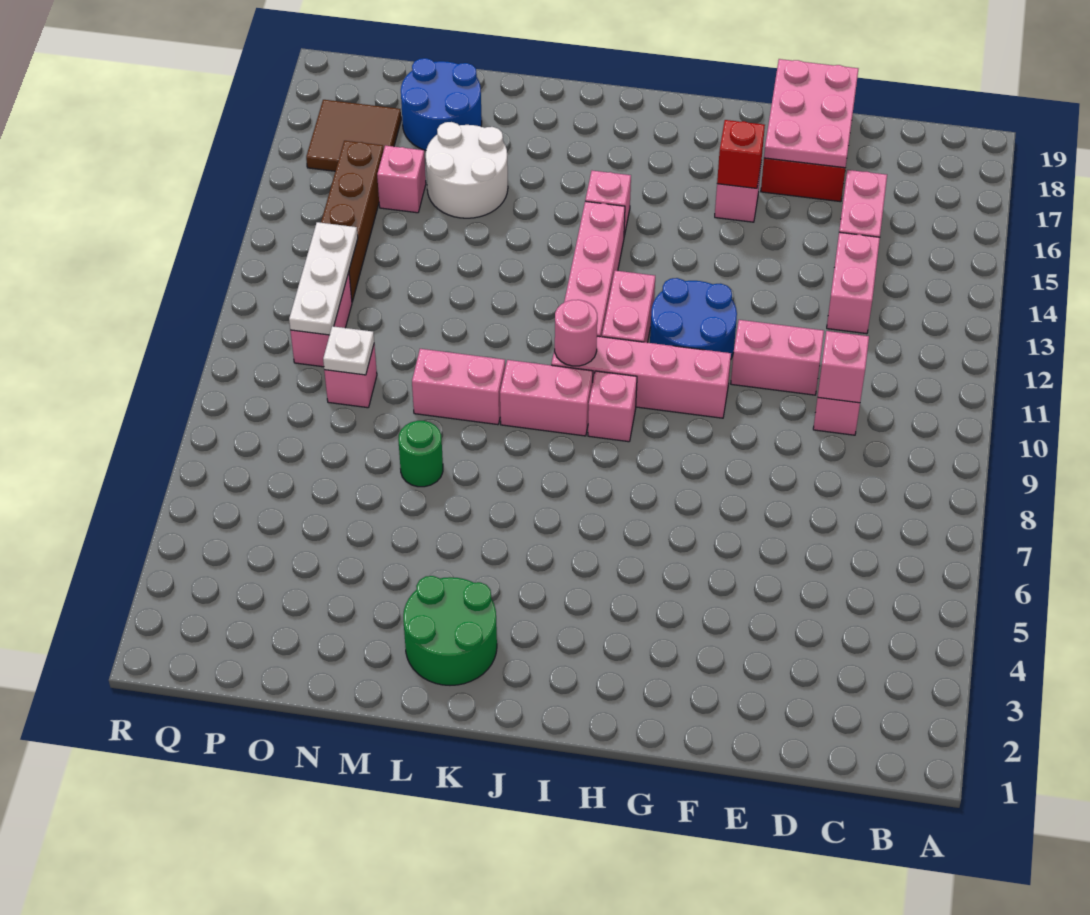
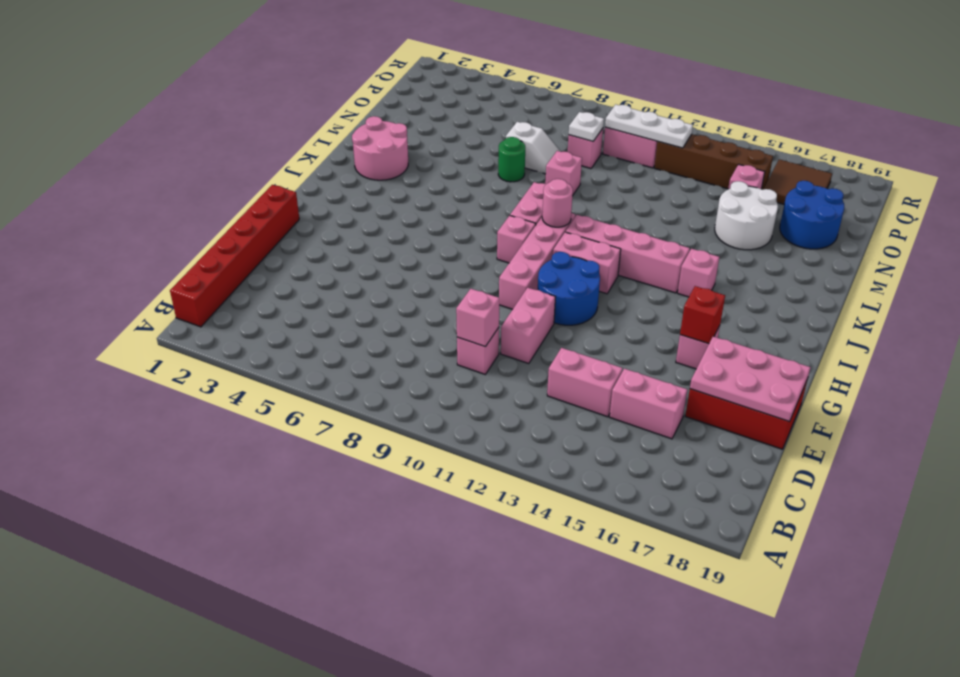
none -> red 1x6 brick [170,185,299,327]
green 2x2 round brick [403,576,497,685] -> pink 2x2 round brick [352,116,408,180]
pink 1x2 brick [412,349,505,425] -> pink 1x1 brick [545,151,582,196]
none -> white 1x2 slope [506,122,561,174]

